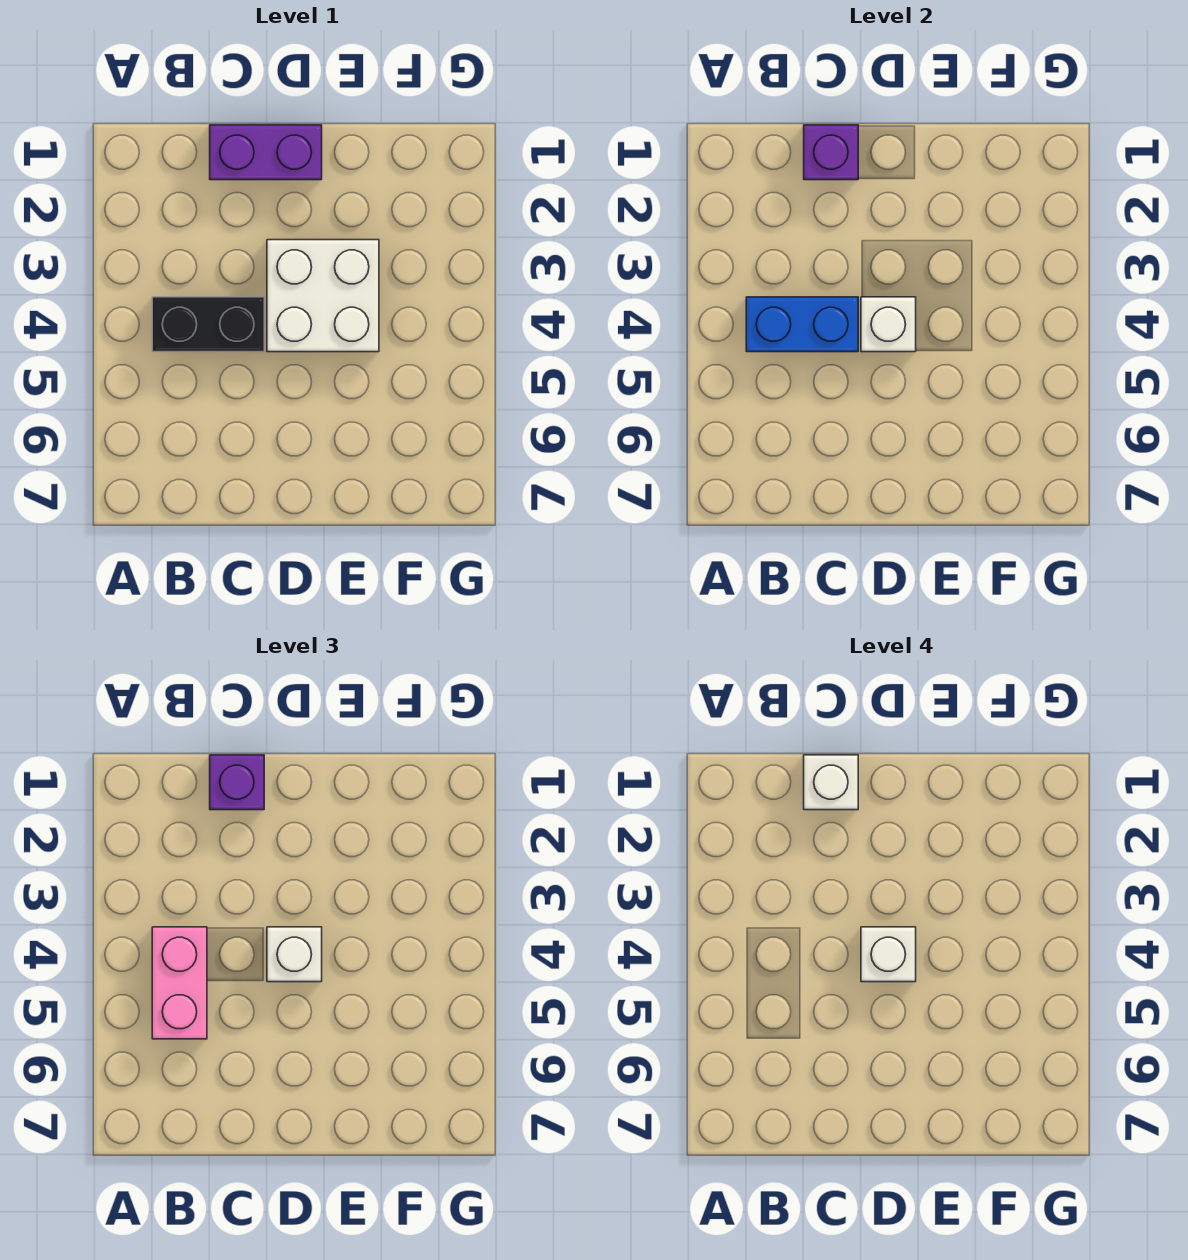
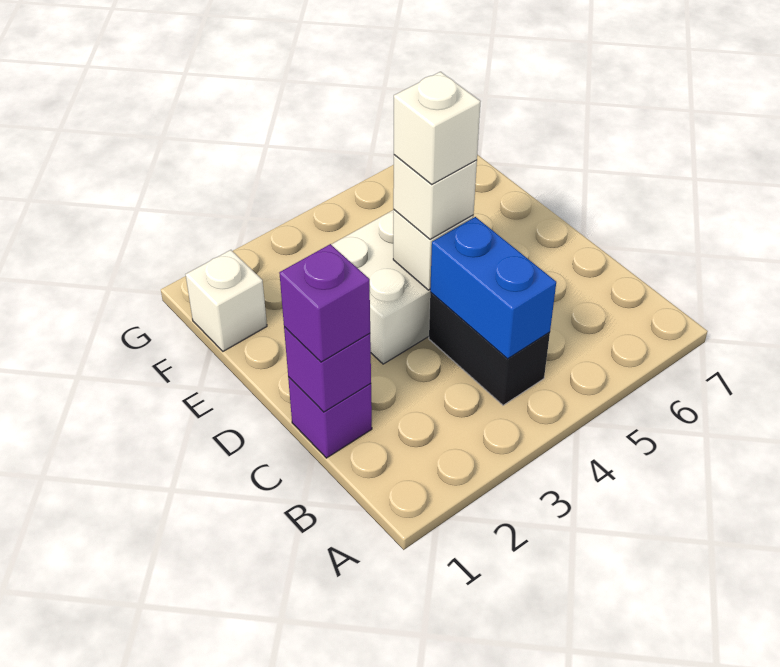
pink 1x2 brick [152,927,207,1039] -> none
purple 1x2 brick [210,125,322,180] -> purple 1x1 brick [288,377,372,458]
white 1x1 brick [804,755,858,810] -> white 1x1 brick moved to [186,250,267,351]

